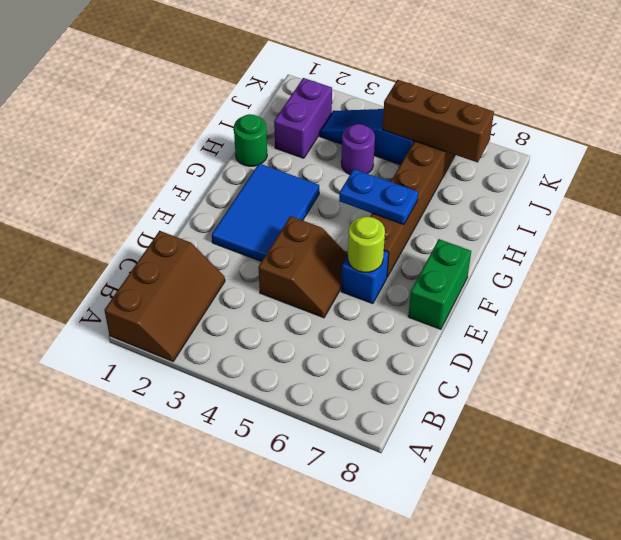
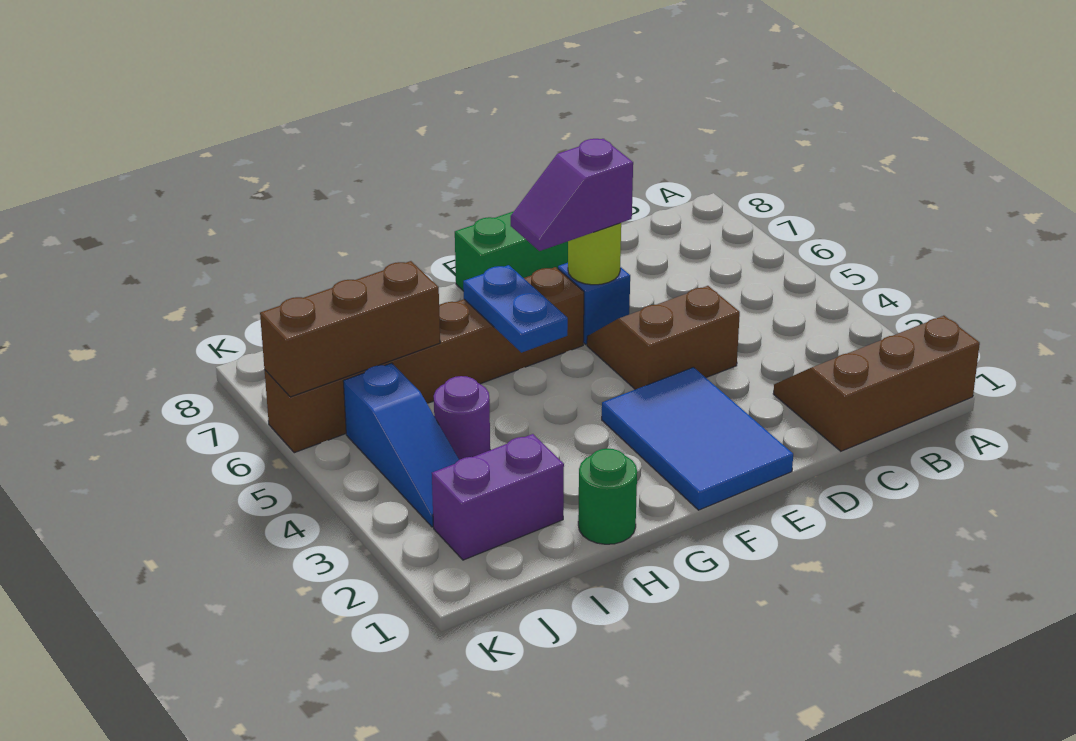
blue 2x3 tile [212,163,319,262] -> blue 2x3 tile turned to [602,367,793,510]
none -> purple 1x2 slope [511,139,633,251]
brown 1x3 brick [383,80,494,162] -> brown 1x3 brick turned to [260,261,440,397]

